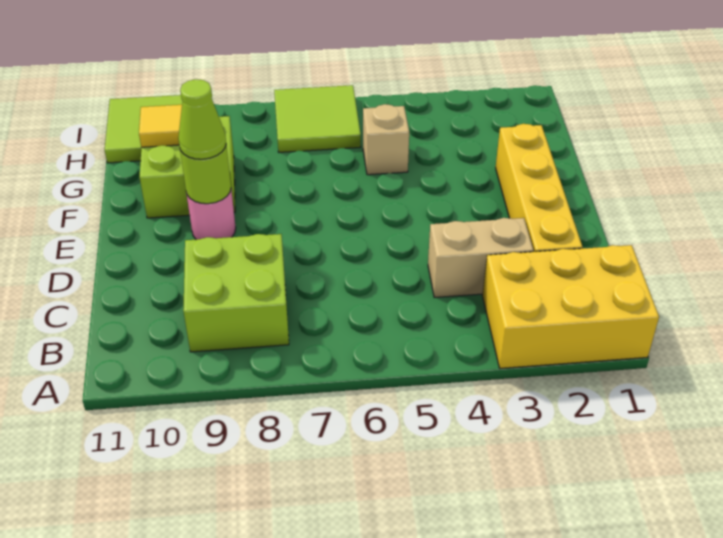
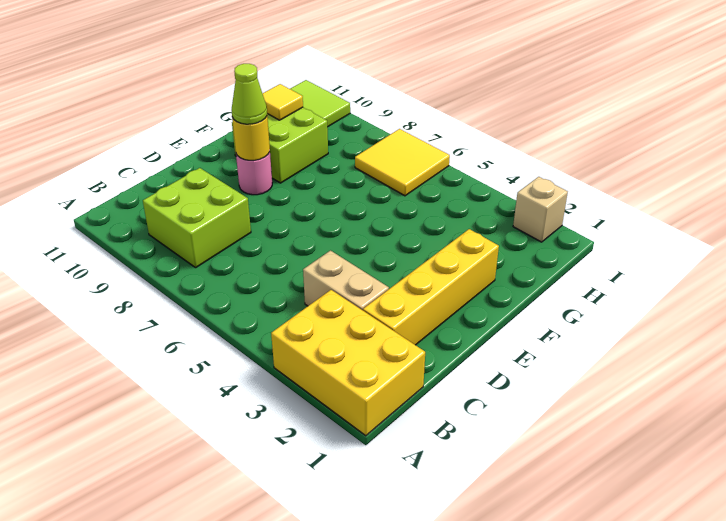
lime 1x1 round brick [180,145,231,204] -> yellow 1x1 round brick [232,116,270,160]
tan 1x1 brick [363,104,409,175] -> tan 1x1 brick moved to [513,177,568,242]
lime 2x2 tile [274,85,361,152] -> yellow 2x2 tile [355,129,450,196]

